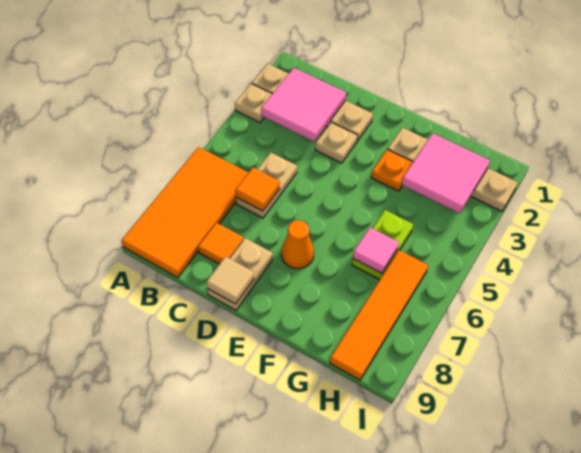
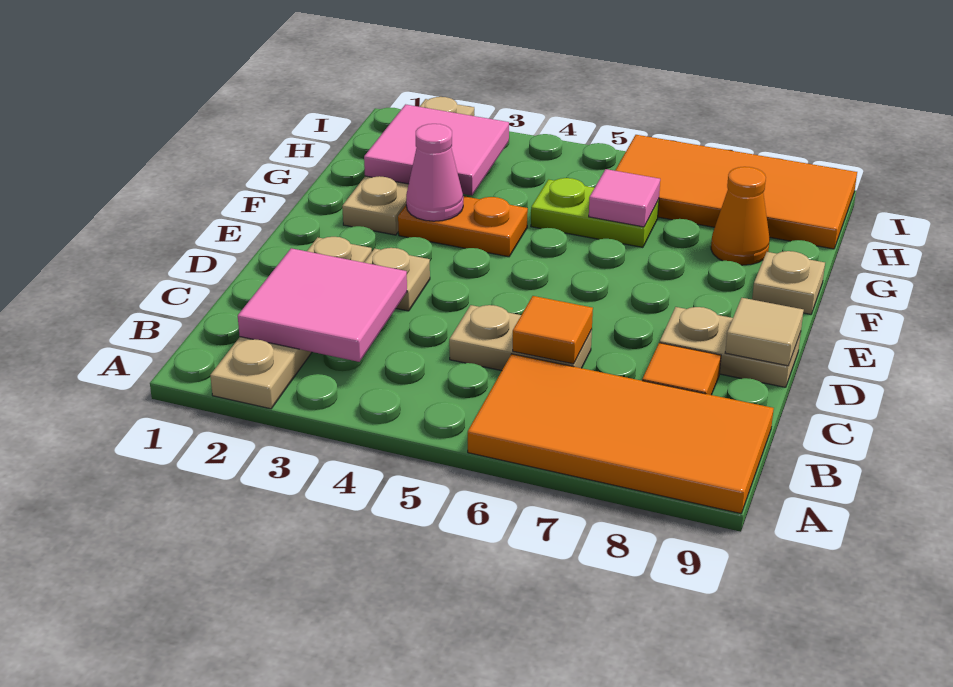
tan 1x1 plate [235,83,272,123] -> tan 1x1 plate moved to [752,251,825,314]
orange 1x1 cone [281,220,314,269] -> orange 1x1 cone moved to [711,167,770,265]
orange 1x1 plate [371,149,413,191] -> orange 1x2 plate [398,196,528,257]
none -> pink 1x1 cone [406,124,463,221]
orange 1x4 tile [330,250,428,380] -> orange 2x4 tile [615,135,857,249]

